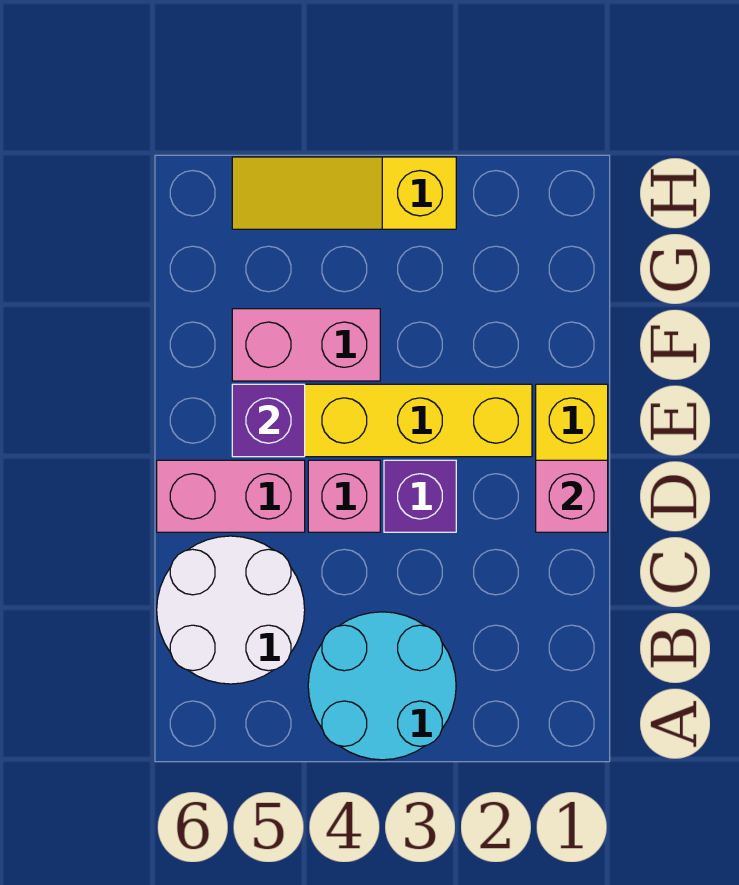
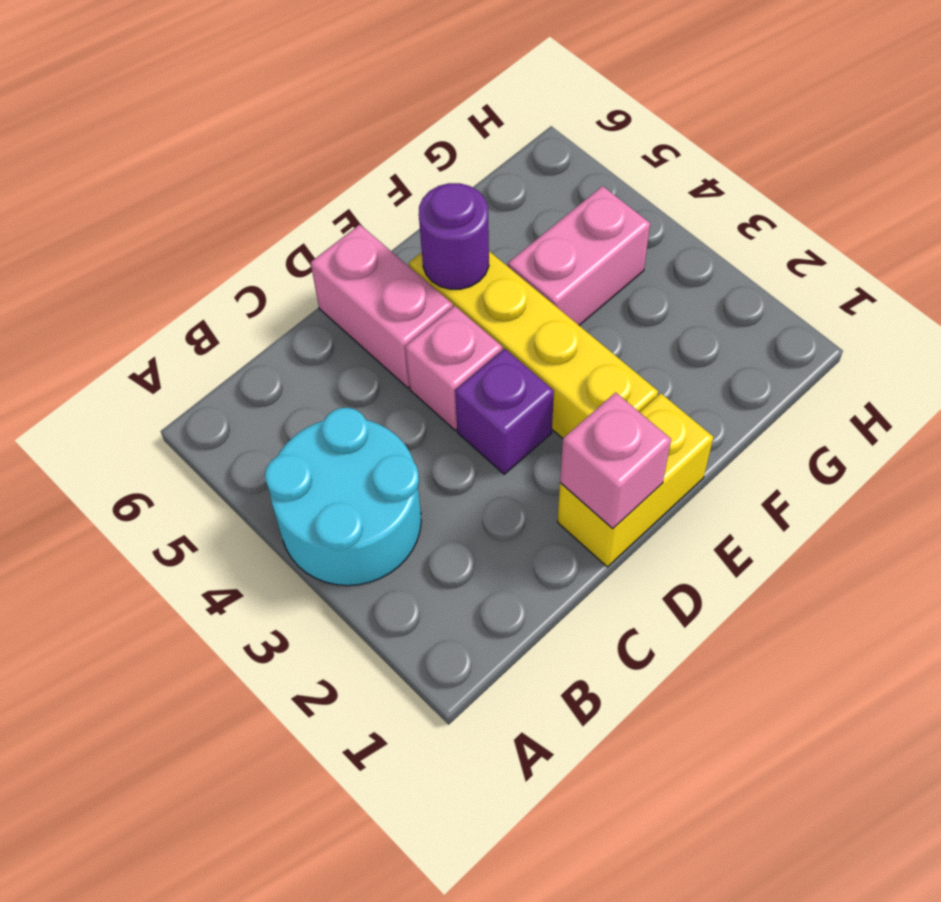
white 2x2 round brick [157,536,305,684] -> none
purple 1x1 brick [232,384,305,457] -> purple 1x1 round brick [419,183,489,289]
pink 1x2 brick [232,309,380,381] -> pink 1x2 brick turned to [508,186,650,325]
yellow 1x3 slope [232,157,456,229] -> none

